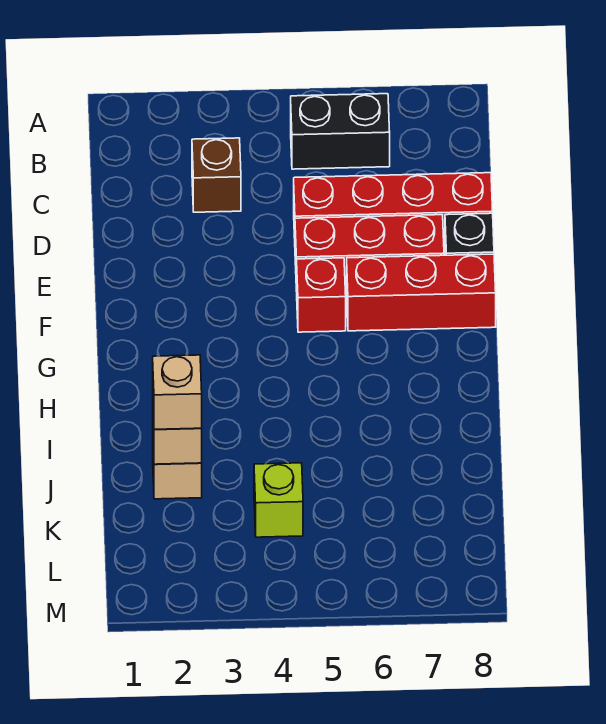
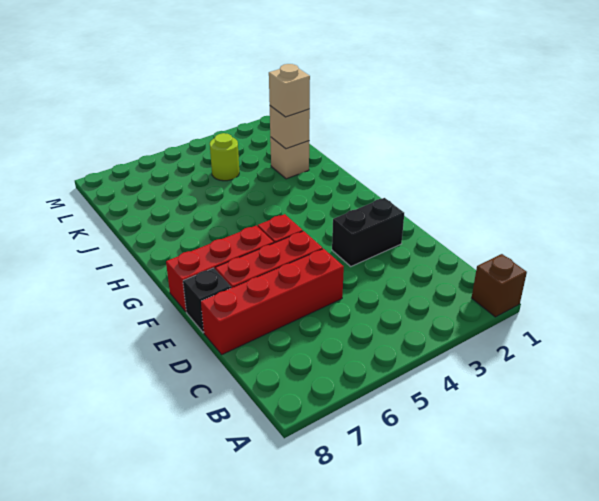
black 1x2 brick [291,94,390,169] -> black 1x2 brick moved to [332,198,404,266]
brown 1x1 brick [192,138,241,212] -> brown 1x1 brick moved to [472,254,527,317]
lime 1x1 brick [254,463,303,537] -> lime 1x1 round brick [210,133,239,181]

